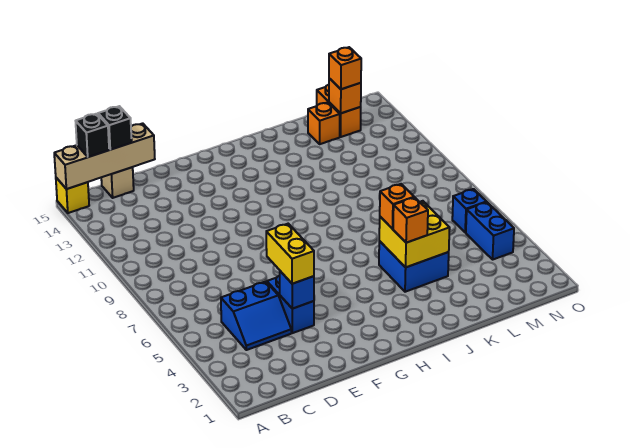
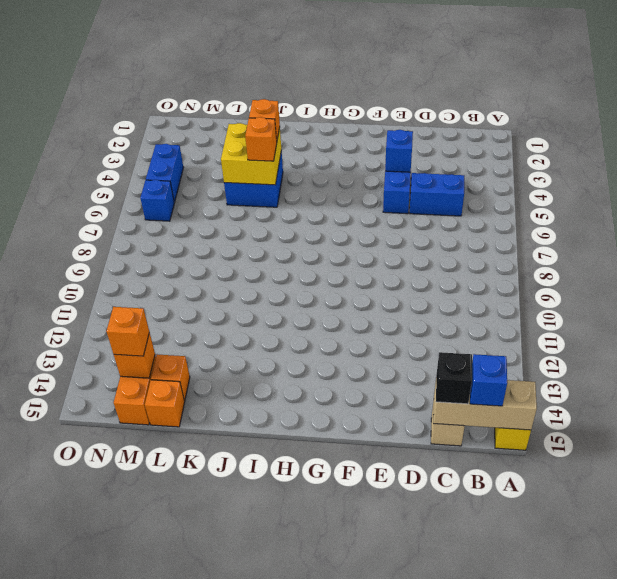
tan 1x4 brick [54,123,155,189] -> tan 1x3 brick [433,380,537,430]
black 1x1 brick [76,114,109,157] -> blue 1x1 brick [470,354,507,406]
yellow 1x2 brick [266,224,314,284] -> none
none -> orange 1x1 brick [145,380,185,427]

